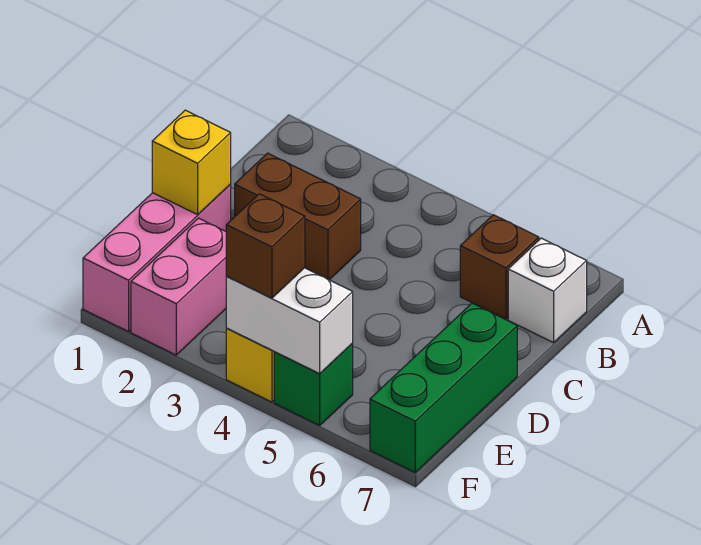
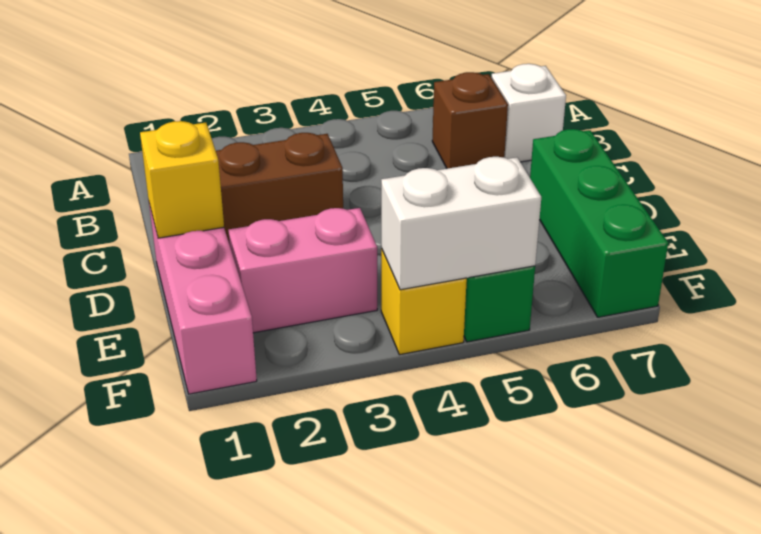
pink 1x2 brick [131,218,227,355] -> pink 1x2 brick turned to [228,208,377,333]
brown 1x1 brick [226,194,305,298] -> none

